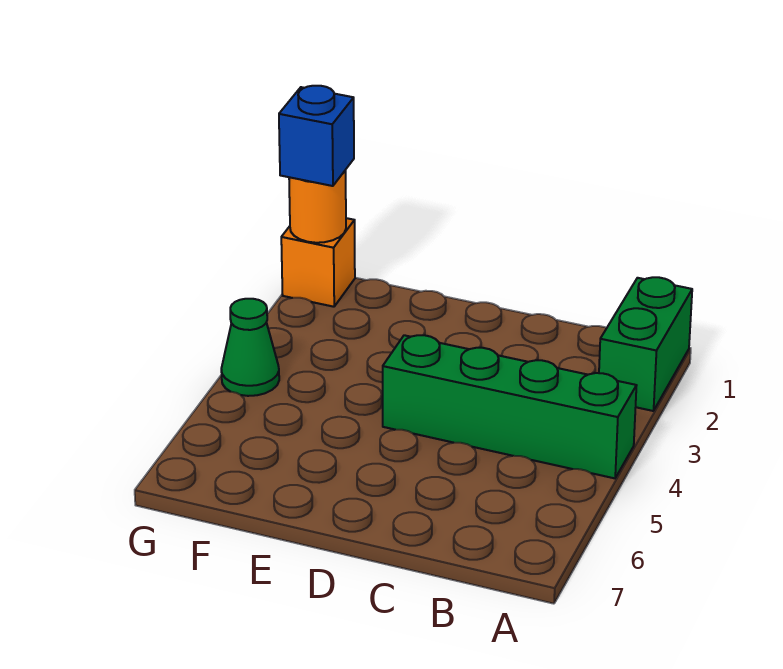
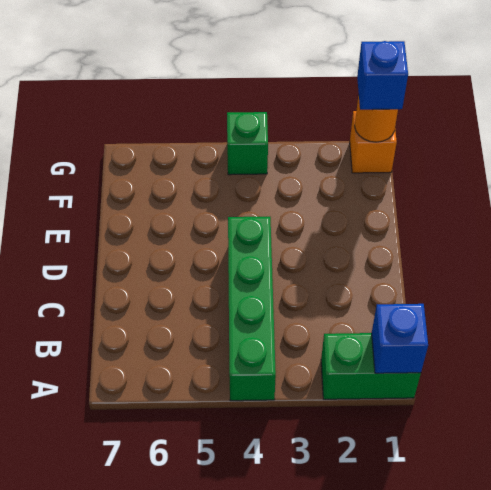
none -> blue 1x1 brick [372,304,428,373]
green 1x1 cone [221,299,279,396] -> green 1x1 brick [227,112,268,175]

